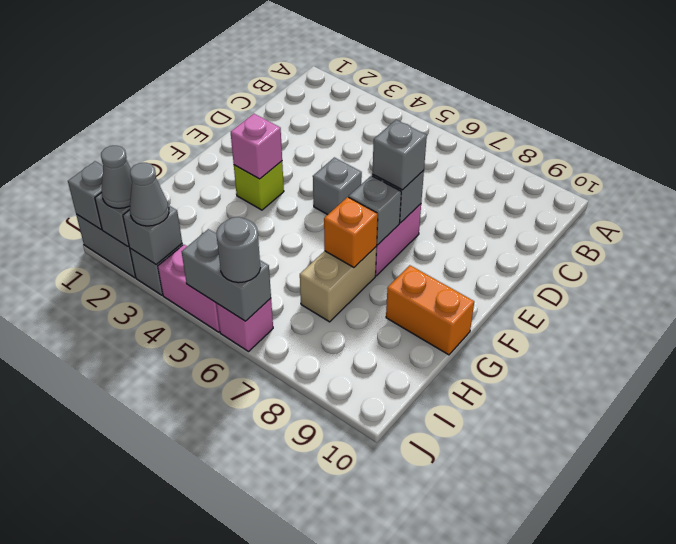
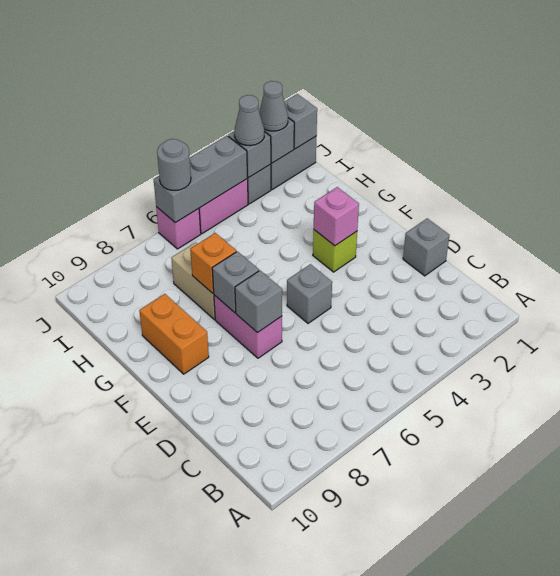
grey 1x1 brick [372,120,427,190] -> grey 1x1 brick moved to [403,218,449,276]
orange 1x2 brick [386,265,474,355] -> orange 1x2 brick turned to [139,294,209,374]
grey 1x2 brick [182,229,271,321] -> grey 1x3 brick [154,136,247,223]

